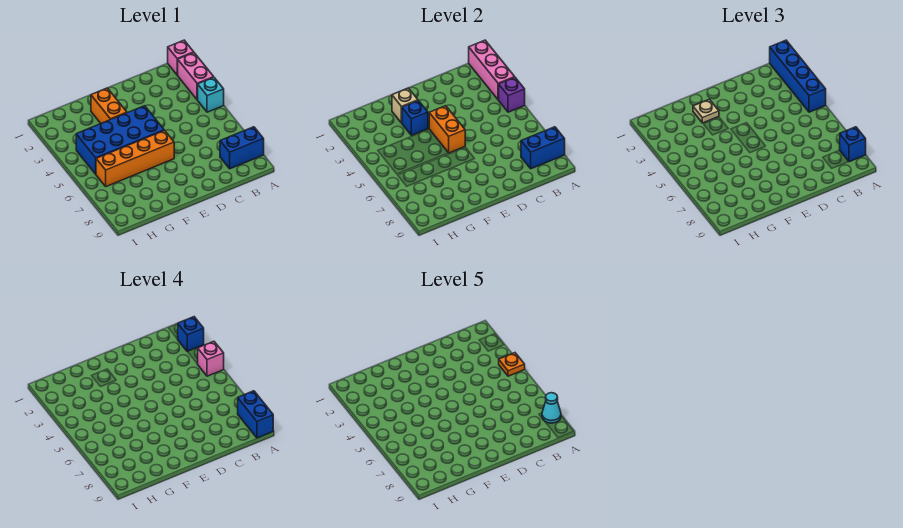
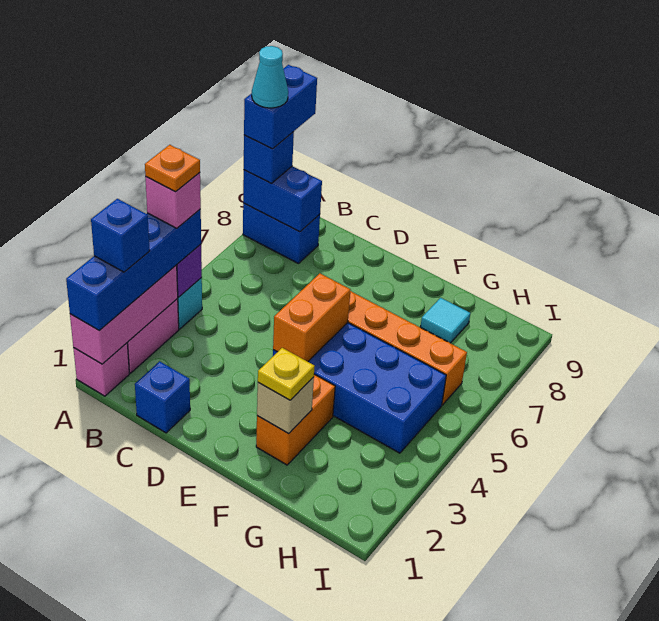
tan 1x1 plate [693,99,719,123] -> yellow 1x1 plate [258,348,315,400]
blue 1x1 brick [402,100,428,135] -> blue 1x1 brick moved to [135,361,190,433]
none -> cyan 1x1 tile [420,298,470,343]

